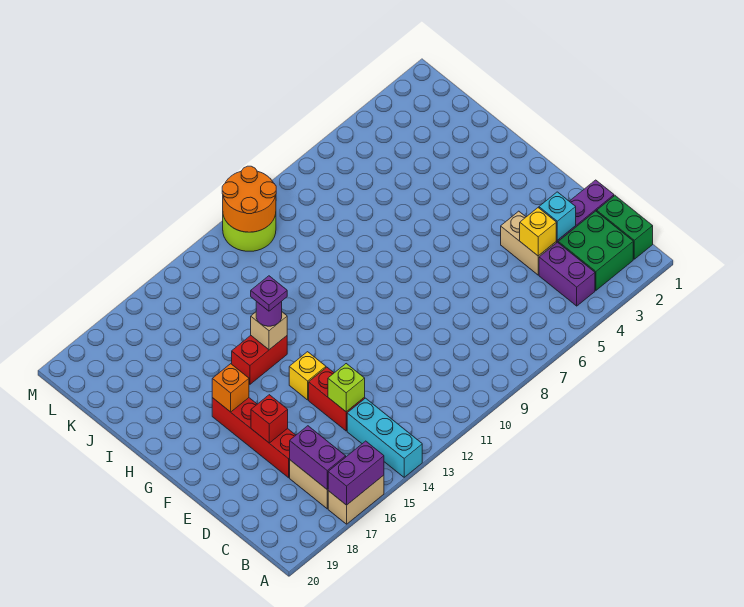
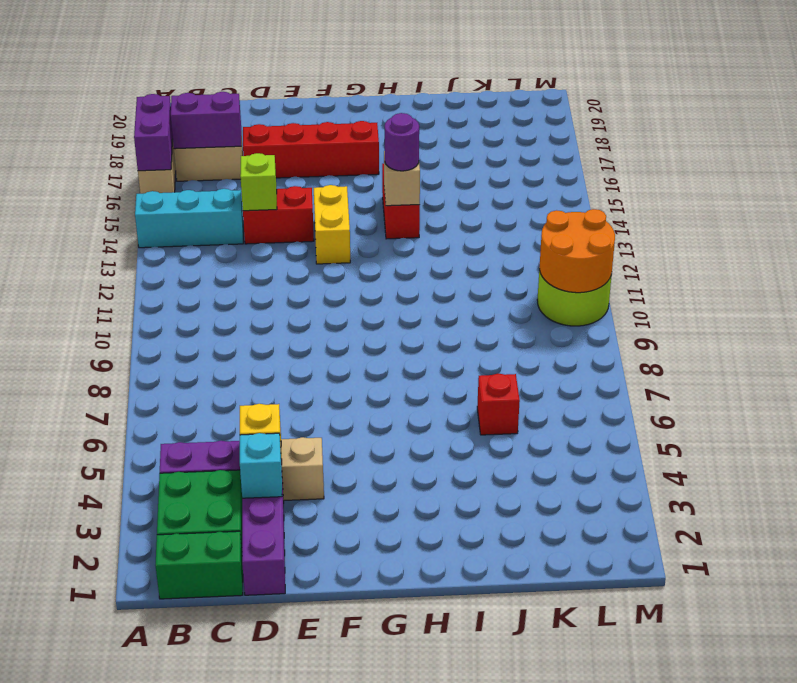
red 1x1 brick [251,395,288,443] -> red 1x1 brick moved to [477,374,520,435]
yellow 1x1 brick [289,352,326,400] -> yellow 1x2 brick [314,185,350,264]
orange 1x1 brick [212,364,249,412] -> none
purple 1x1 plate [251,276,287,311] -> none

